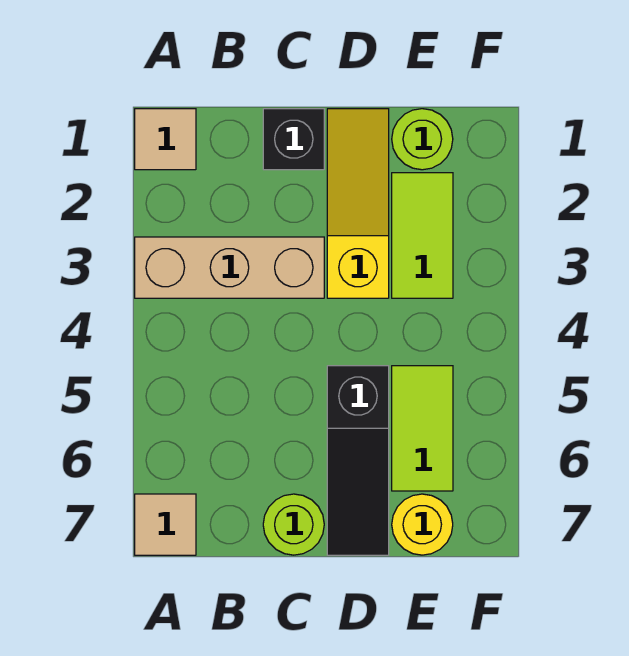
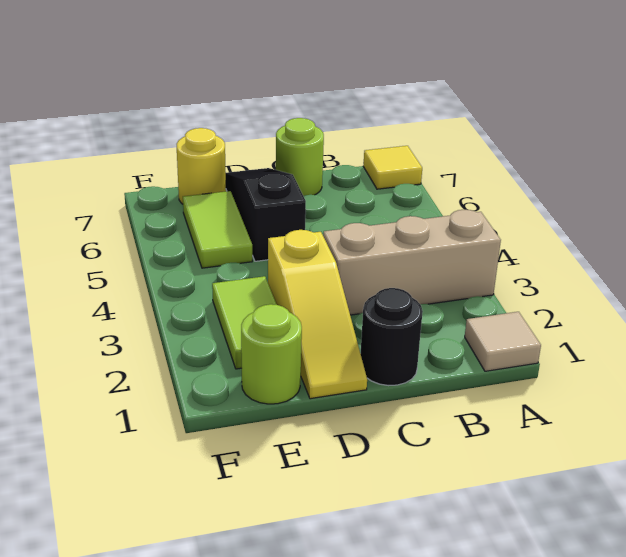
tan 1x1 tile [135,494,196,555] -> yellow 1x1 tile [363,146,422,189]
black 1x1 brick [263,109,324,170] -> black 1x1 round brick [361,288,423,386]

